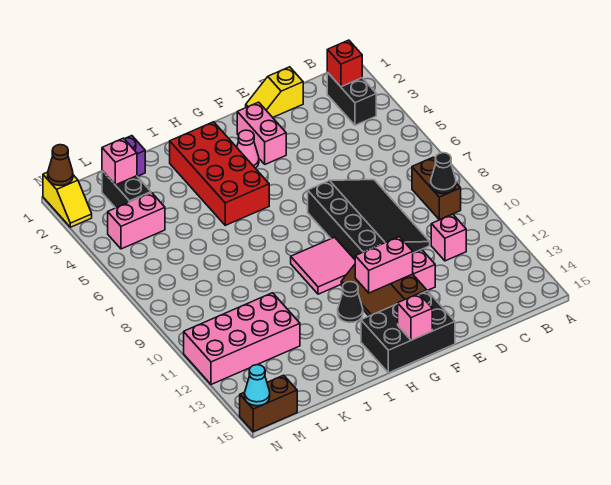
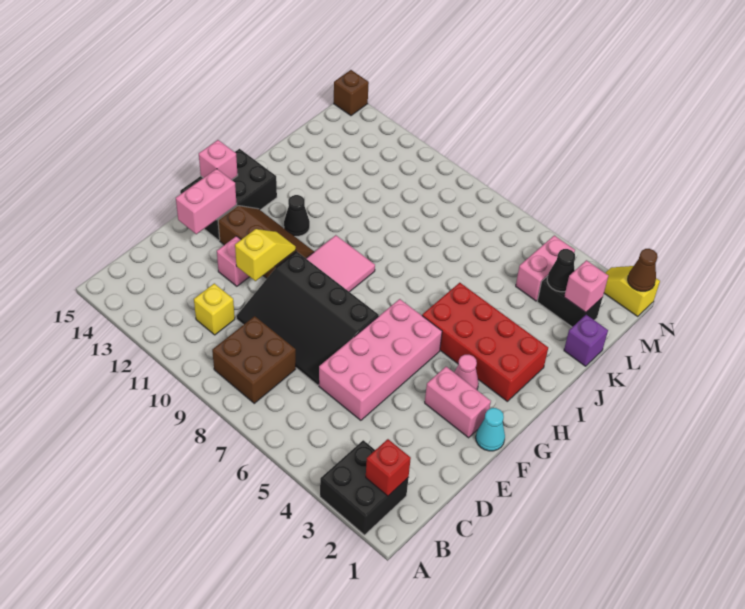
black 1x2 brick [327,72,376,125] -> black 2x2 brick [320,440,408,535]
brown 1x2 brick [412,157,461,220] -> brown 2x2 brick [212,316,296,403]
black 1x1 cone [431,153,456,194] -> black 1x1 cone moved to [547,249,575,292]
pink 1x1 brick [431,214,466,261] -> yellow 1x1 brick [194,283,235,335]
yellow 1x2 slope [246,67,303,117] -> yellow 1x2 slope moved to [235,229,296,281]
pink 1x2 brick [355,237,413,293] -> pink 1x2 brick moved to [176,169,237,234]
pink 2x4 brick [184,293,300,384] -> pink 2x4 brick moved to [319,299,442,420]
brown 1x2 brick [240,375,297,432] -> brown 1x1 brick [334,70,369,116]
cyan 1x1 cone [245,365,270,406] -> cyan 1x1 cone moved to [476,408,505,451]

